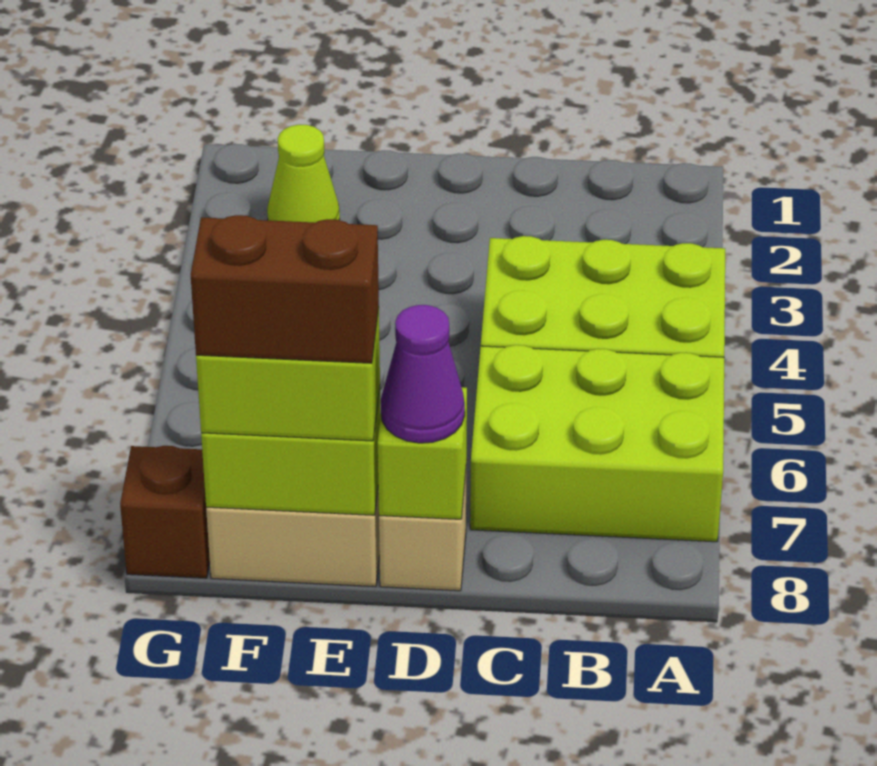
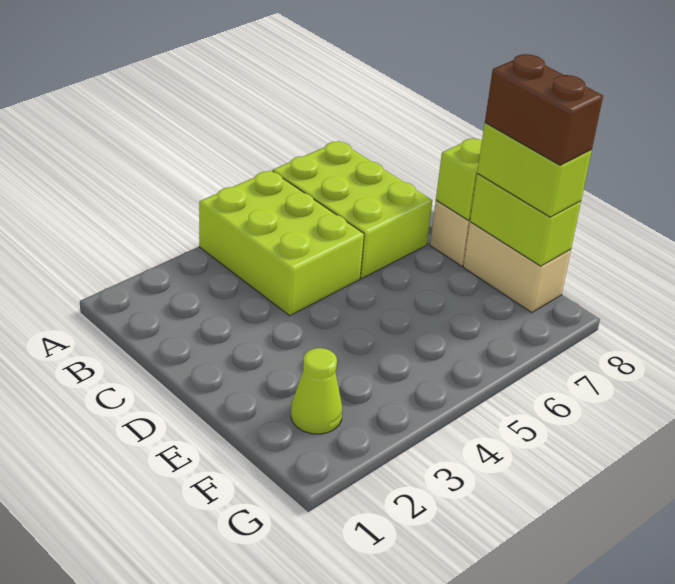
purple 1x1 cone [381,305,465,443] -> none
brown 1x1 brick [120,446,210,578] -> none

